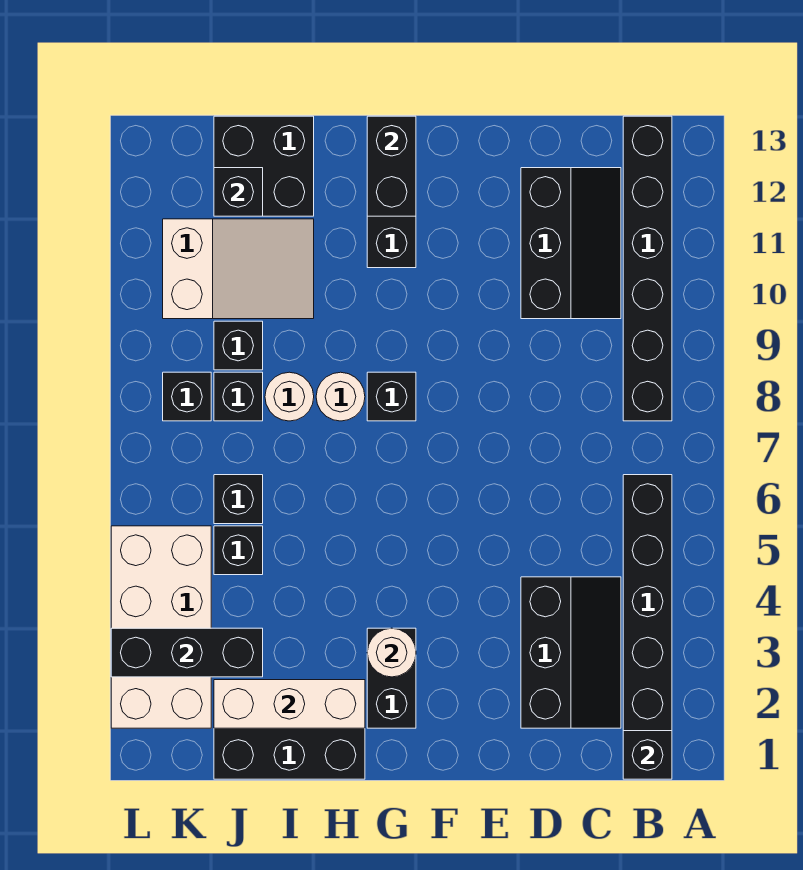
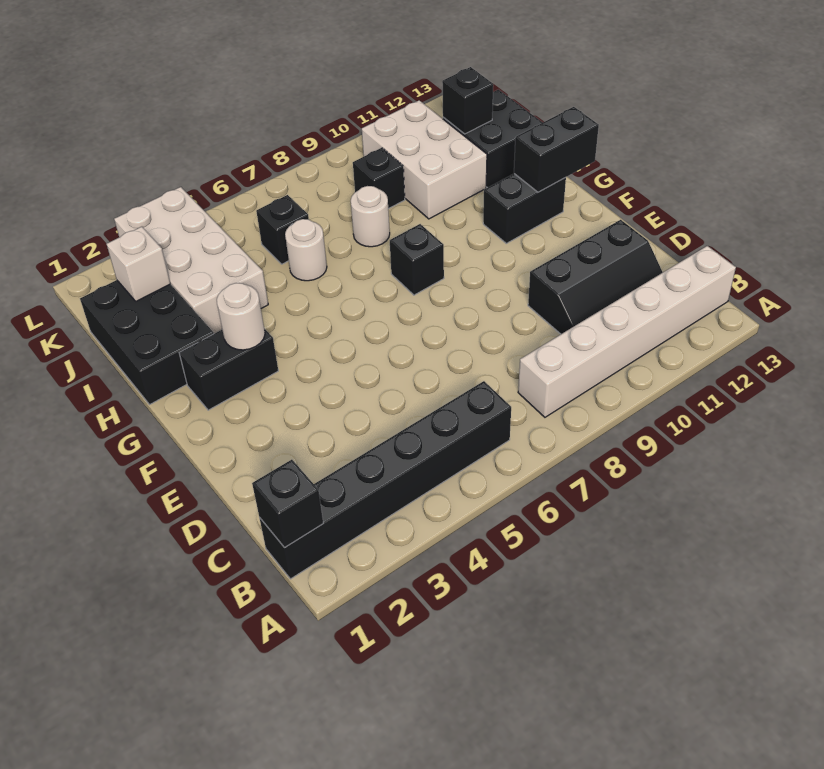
black 1x6 brick [623,116,672,421] -> white 1x6 brick [518,246,736,417]
black 2x3 slope [521,577,621,728] -> none
white 1x3 brick [214,680,365,728] -> white 1x1 brick [107,227,170,301]
white 1x1 round brick [316,372,365,421] -> white 1x1 round brick moved to [285,219,327,281]
white 2x3 slope [163,219,314,319] -> white 2x3 brick [362,100,487,219]
black 1x3 brick [111,628,263,677] -> none
black 1x1 brick [214,526,263,575] -> none
black 1x1 brick [214,372,263,421] -> none
white 2x4 brick [111,526,211,728] -> white 2x4 brick turned to [114,187,268,334]
black 1x1 brick [163,372,211,421] -> none

